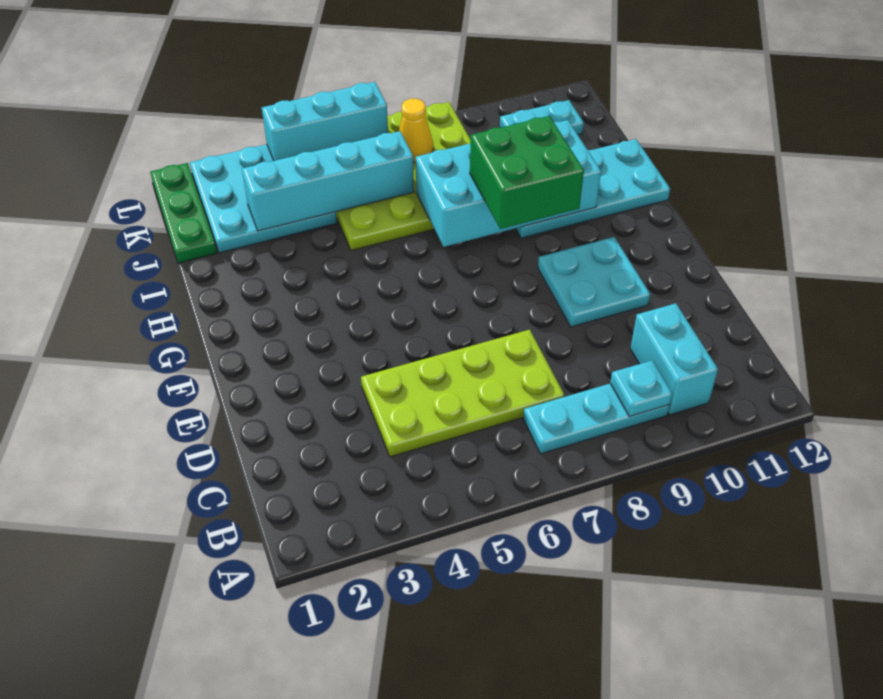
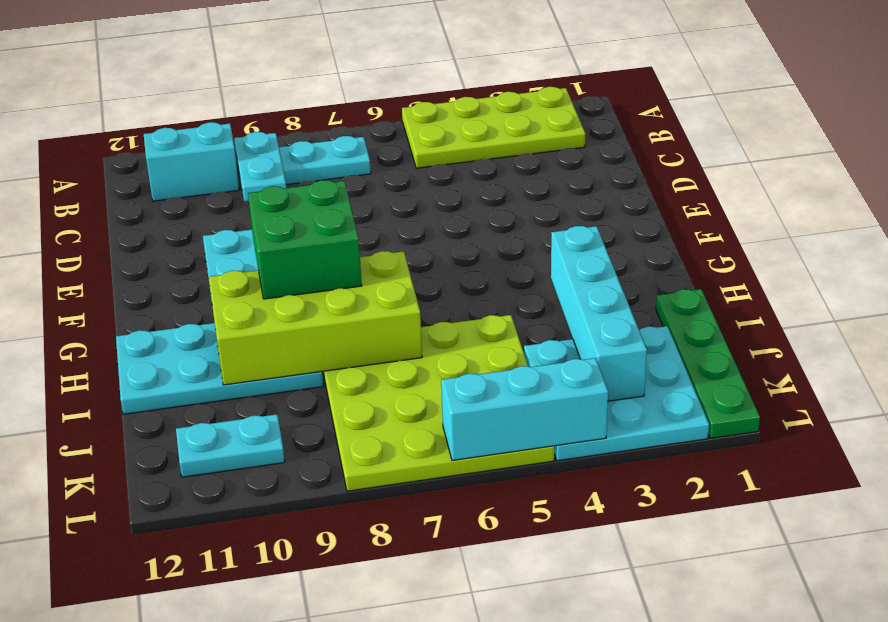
cyan 1x1 plate [610,360,672,417] -> cyan 1x2 plate [234,132,286,201]
cyan 1x2 brick [630,303,718,415] -> cyan 1x2 brick turned to [144,122,239,201]
lime 2x4 plate [361,330,564,457] -> lime 2x4 plate moved to [402,87,585,168]
cyan 2x4 brick [416,120,601,247] -> lime 2x4 brick [209,251,422,385]
green 1x3 plate [150,163,217,263] -> green 1x4 plate [656,289,760,438]
cyan 1x4 brick [242,131,414,231] -> cyan 1x4 brick turned to [551,226,647,401]
yellow 1x1 cone [399,99,433,162] -> none

